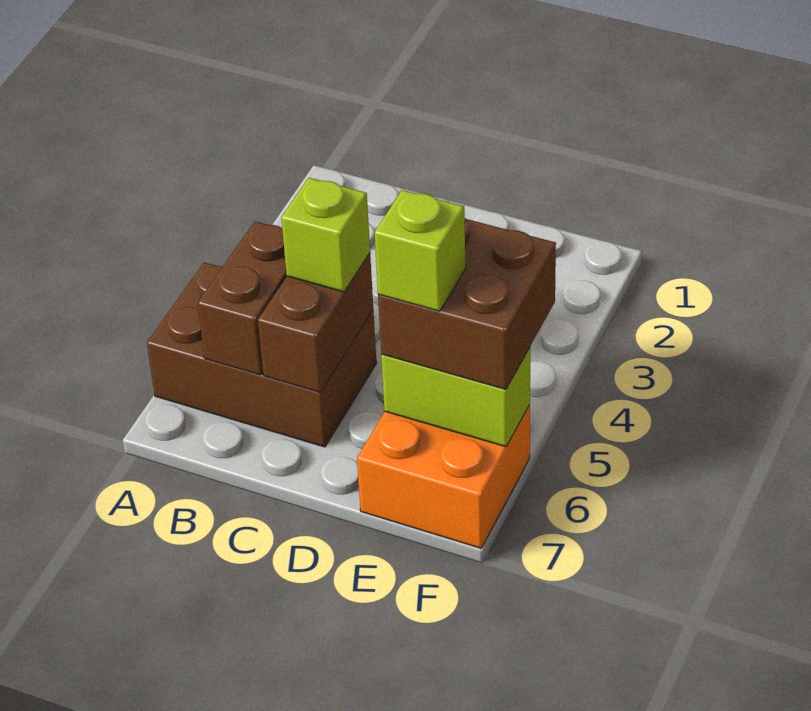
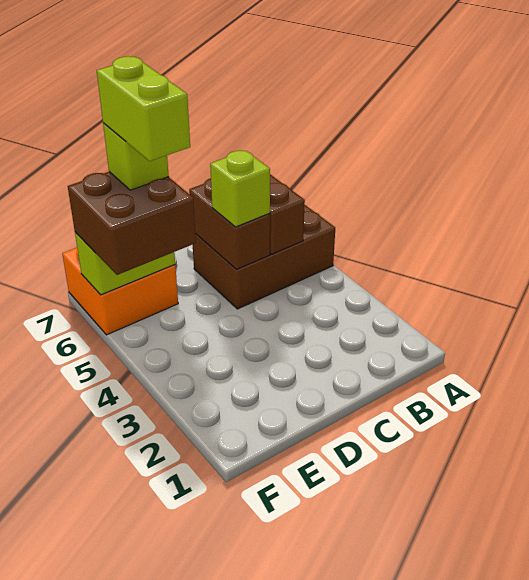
none -> lime 1x2 brick [97,56,190,161]

